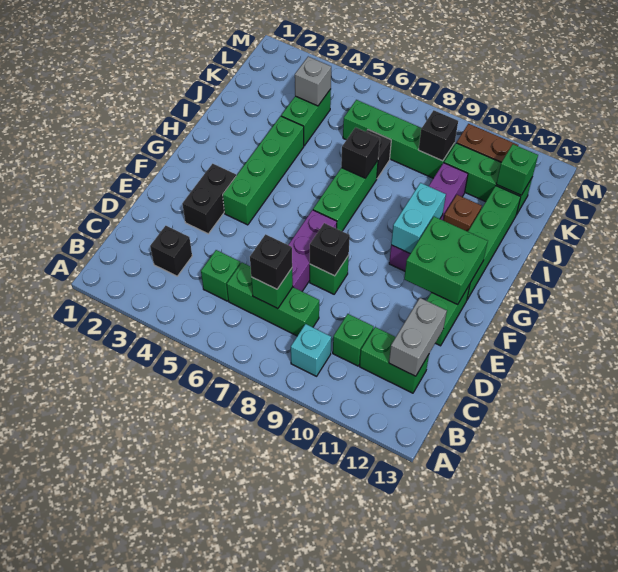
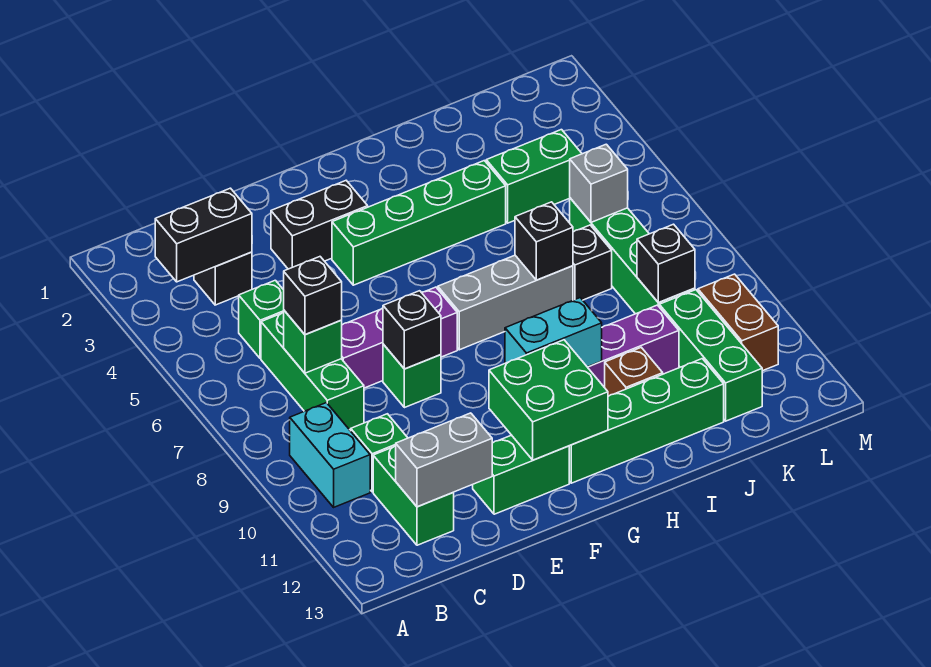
none -> black 1x2 brick [155,188,252,282]
cyan 1x1 brick [291,324,331,376] -> cyan 1x2 brick [290,403,370,507]
green 1x3 brick [313,160,378,231] -> grey 1x3 brick [438,255,573,350]
grey 1x1 brick [295,57,331,106] -> grey 1x1 brick moved to [570,144,628,222]
green 1x1 brick [496,144,538,195] -> none

